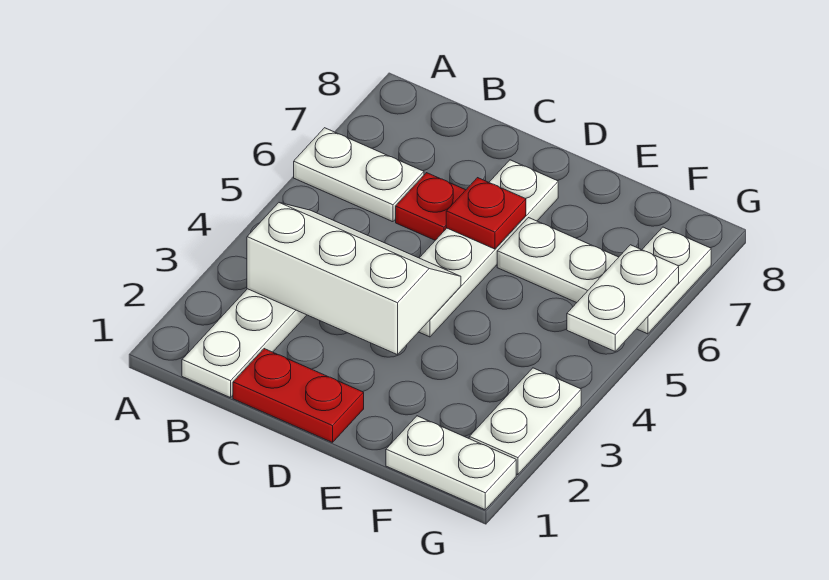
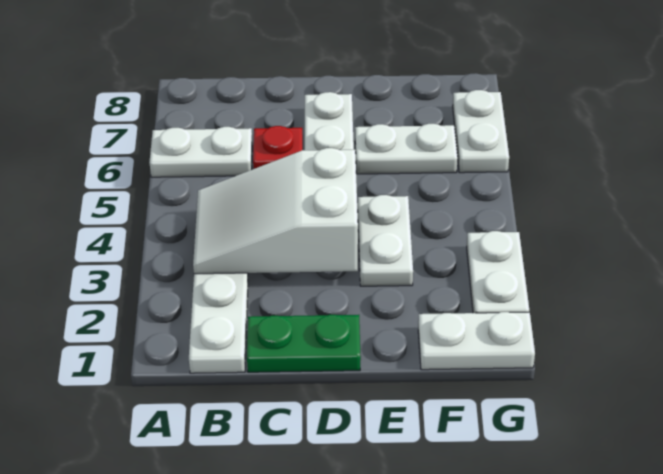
white 2x3 slope [247,203,461,355] -> white 2x3 slope turned to [193,148,358,274]
red 1x2 plate [233,349,364,442] -> green 1x2 plate [247,315,361,372]
red 1x1 plate [446,178,526,249] -> none
white 1x2 plate [567,245,679,351] -> white 1x2 plate moved to [358,195,413,286]

